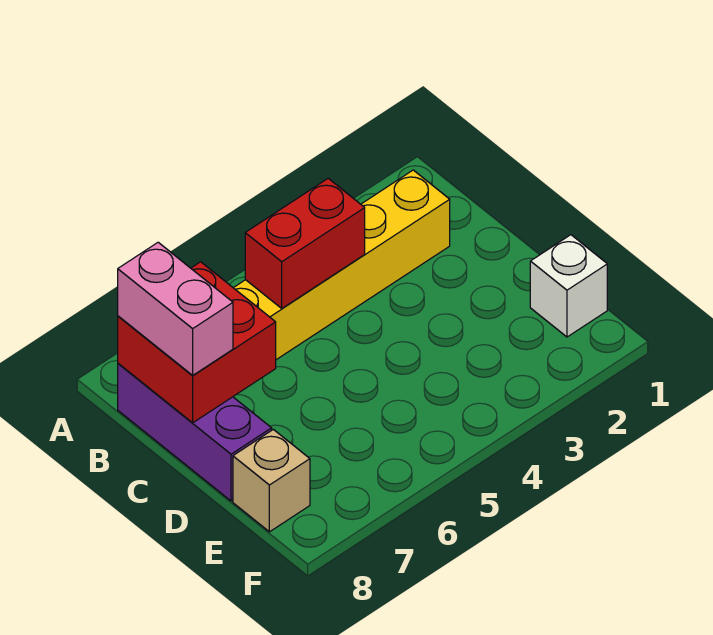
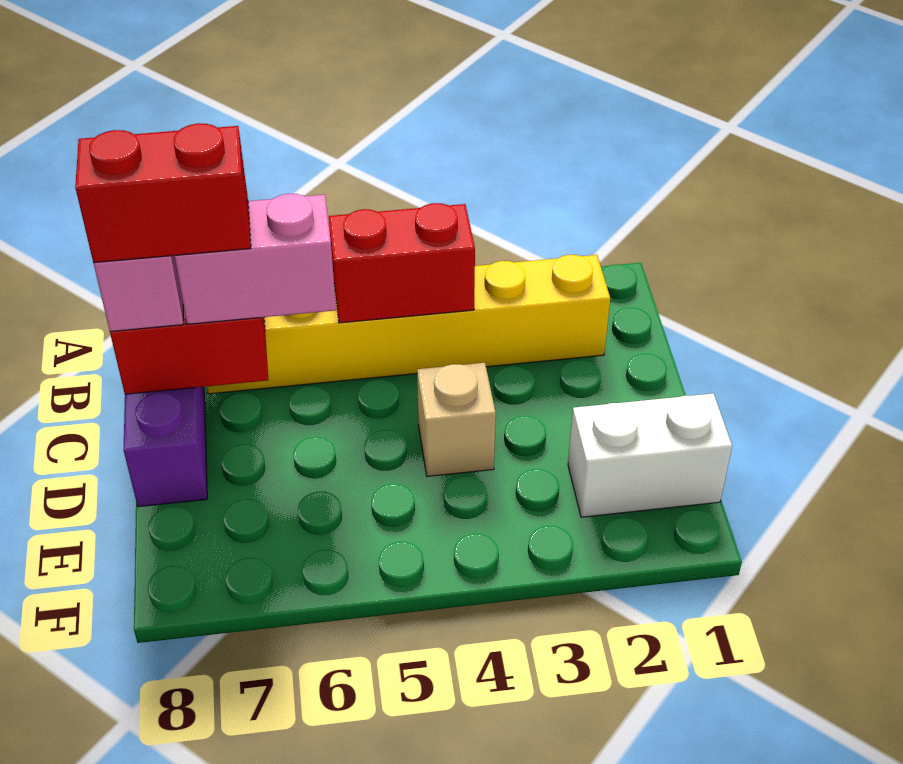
none -> pink 1x2 brick [175,194,336,324]
none -> red 1x2 brick [75,123,251,263]
white 1x1 brick [530,235,607,337] -> white 1x2 brick [568,393,732,517]
tan 1x1 brick [233,429,310,532] -> tan 1x1 brick moved to [417,363,496,476]

